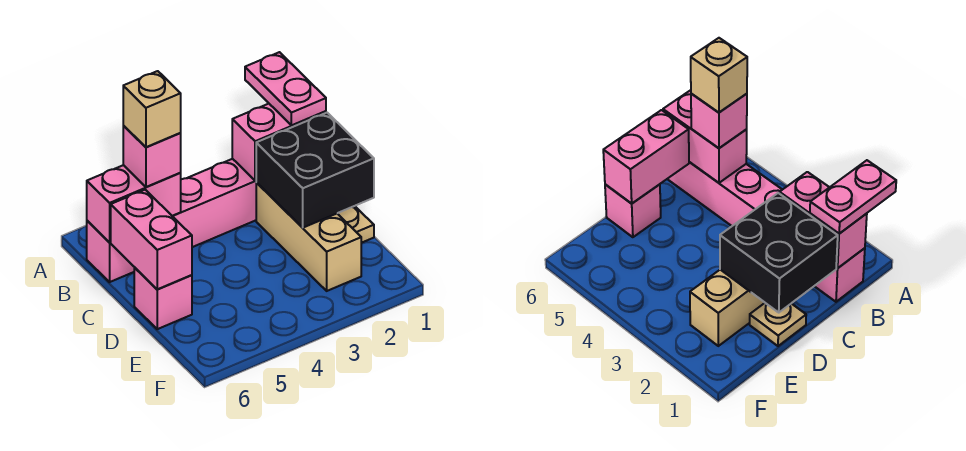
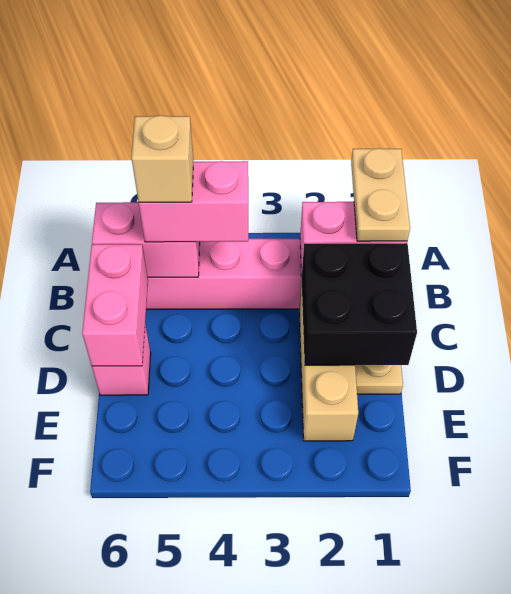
pink 1x2 plate [245,52,326,125] -> tan 1x2 plate [351,148,410,241]
pink 1x1 brick [123,126,181,187] -> pink 1x2 brick [139,161,248,242]

